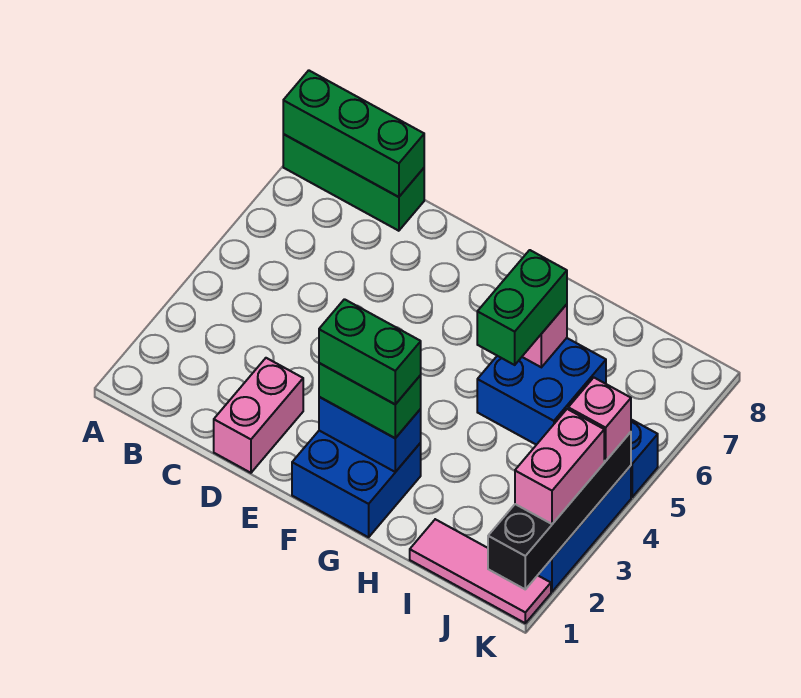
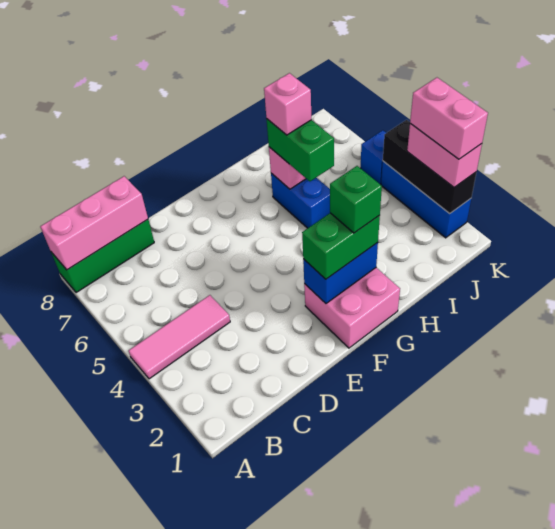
green 1x3 brick [283,70,424,197] -> pink 1x3 brick [40,176,148,270]
pink 1x2 brick [214,358,303,473] -> pink 1x2 brick moved to [410,78,488,159]
blue 2x2 brick [292,431,421,537] -> pink 2x2 brick [304,268,400,348]
green 1x2 brick [319,299,421,404] -> green 1x1 brick [330,166,382,233]
blue 2x2 brick [477,338,606,445] -> blue 1x2 brick [271,173,330,228]
pink 1x3 tile [410,519,551,623] -> pink 1x3 tile moved to [129,295,230,379]
black 1x4 brick [488,432,631,589] -> black 1x3 brick [383,120,476,214]
pink 1x1 brick [568,378,631,461] -> pink 1x1 brick moved to [264,73,311,135]

